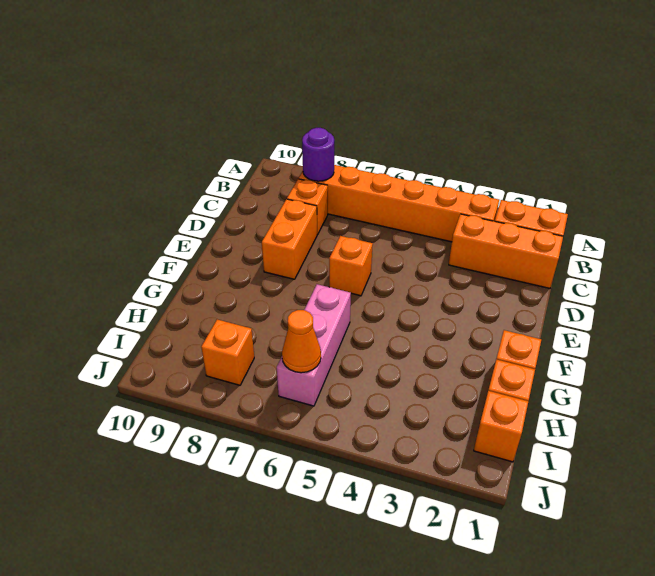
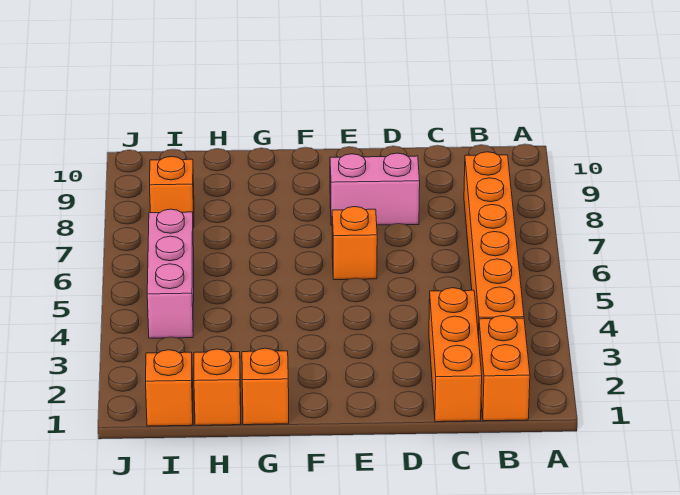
purple 1x1 round brick [302,128,334,181] -> none
orange 1x1 brick [287,179,328,235] -> none
orange 1x2 brick [262,199,317,279] -> pink 1x2 brick [330,153,420,226]
pink 1x3 brick [277,284,351,406] -> pink 1x3 brick turned to [147,209,194,338]
orange 1x1 cone [282,310,321,373] -> none

